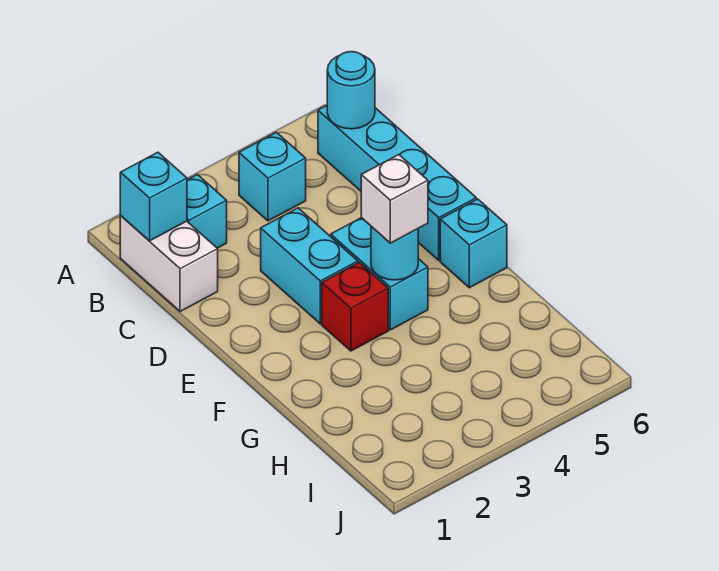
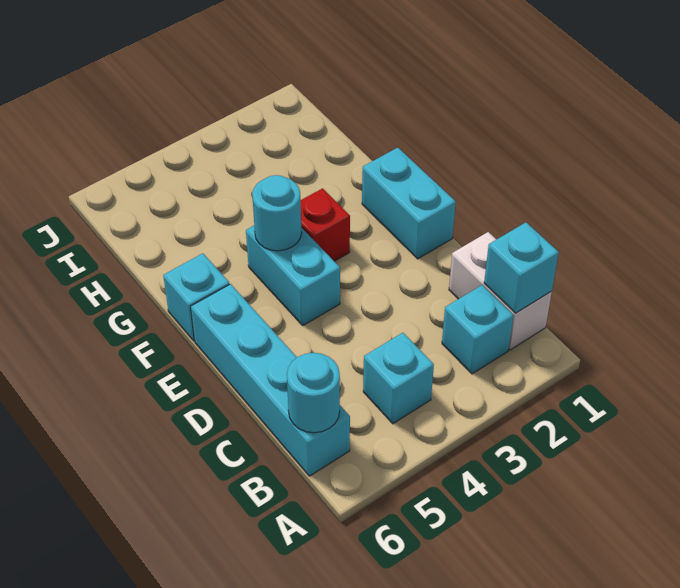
cyan 1x2 brick [261,208,358,324] -> cyan 1x2 brick moved to [362,148,456,259]
white 1x1 brick [361,155,428,243] -> none

